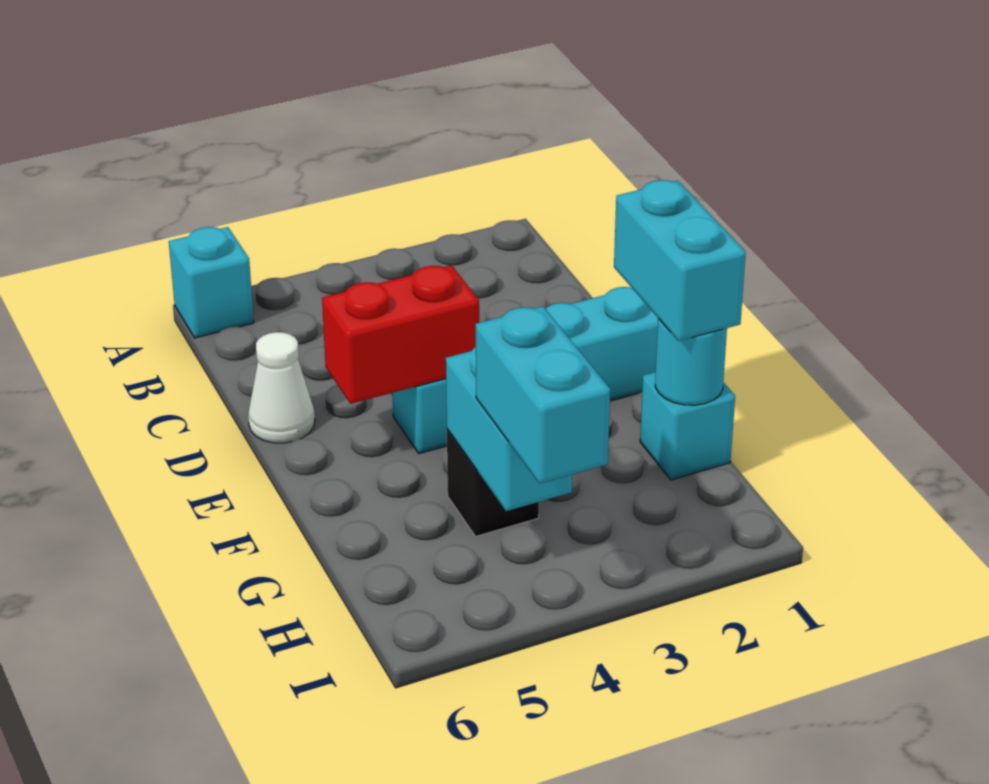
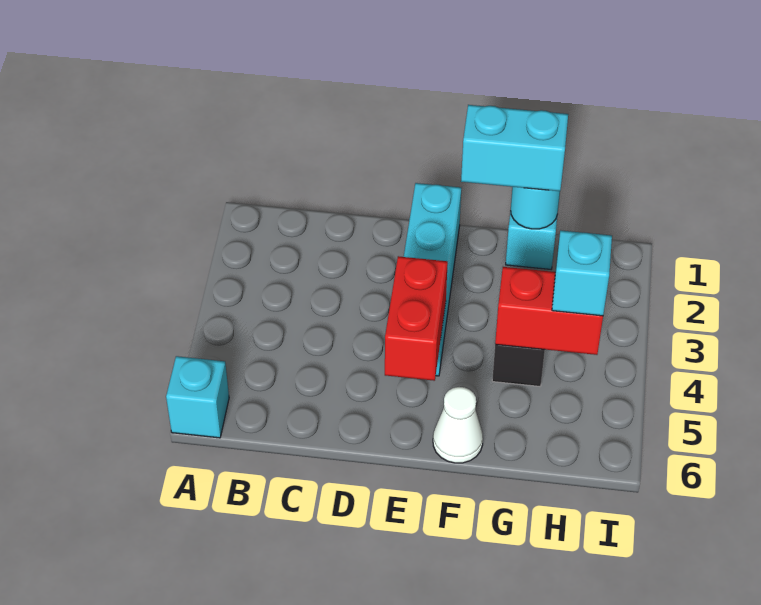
white 1x1 cone [248,332,315,443] -> white 1x1 cone moved to [433,387,483,463]
cyan 1x2 brick [446,347,572,511] -> red 1x2 brick [495,267,603,355]
cyan 1x2 brick [476,306,610,484] -> cyan 1x1 brick [552,231,612,316]

